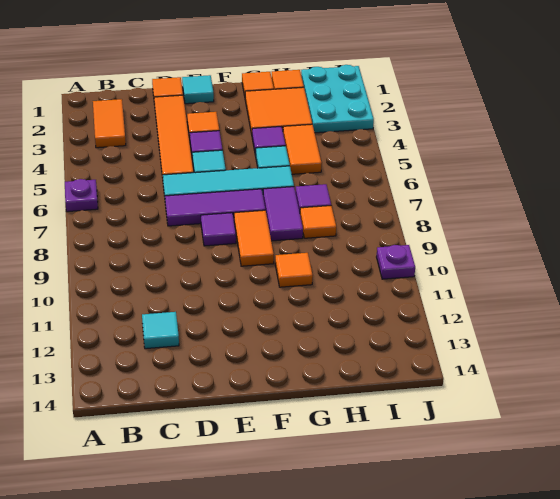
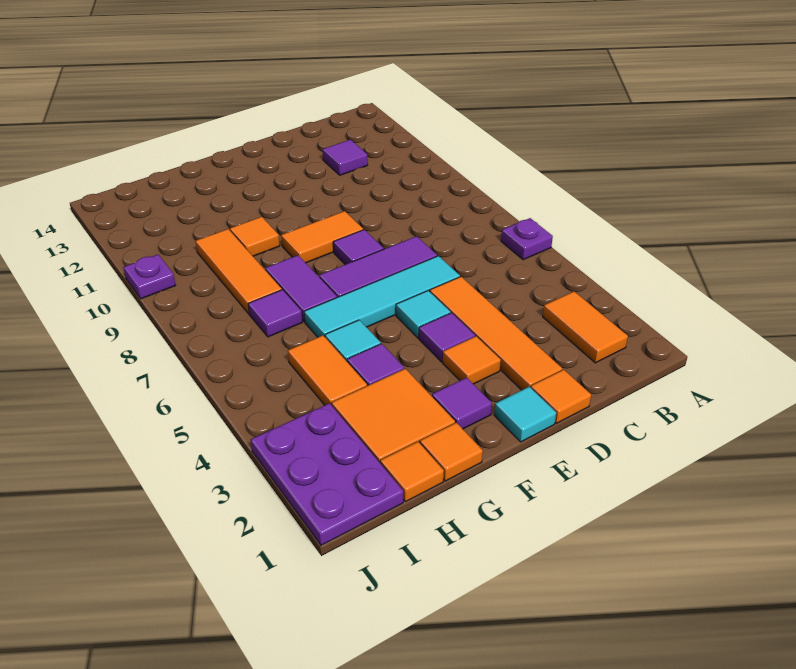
cyan 1x1 tile [142,312,179,349] -> purple 1x1 tile [323,140,368,175]
none -> purple 1x1 tile [432,378,492,429]
orange 1x2 tile [234,210,274,266] -> orange 1x2 tile turned to [281,211,363,263]
orange 1x1 tile [300,206,336,238] -> orange 1x3 tile [196,229,282,314]
cyan 2x3 plate [301,65,374,133] -> purple 2x3 plate [251,403,403,546]

